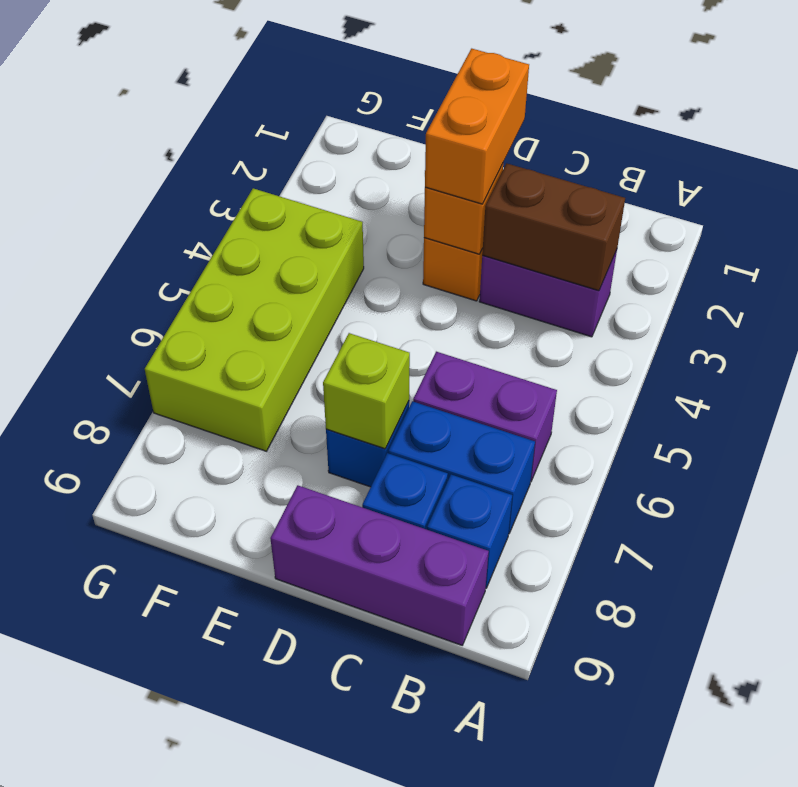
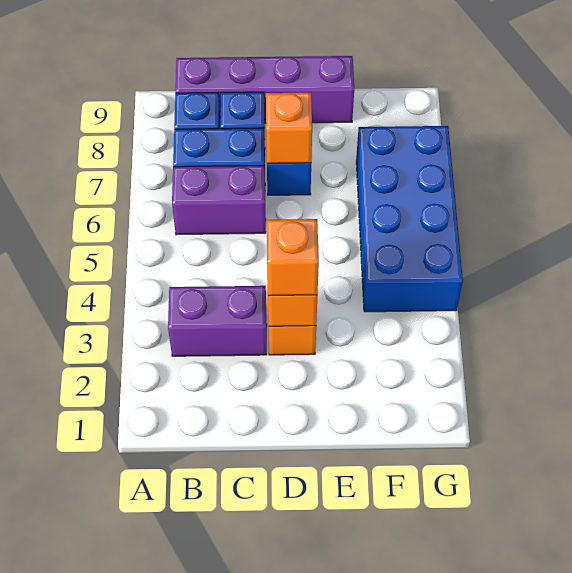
brown 1x2 brick [482,163,625,291] -> none
purple 1x3 brick [270,485,489,645] -> purple 1x4 brick [176,56,354,123]
orange 1x2 brick [425,49,529,204] -> orange 1x1 brick [267,219,319,296]
lime 1x1 brick [323,333,410,449] -> orange 1x1 brick [266,92,312,163]
lime 2x4 brick [145,188,364,451] -> blue 2x4 brick [356,126,463,312]

